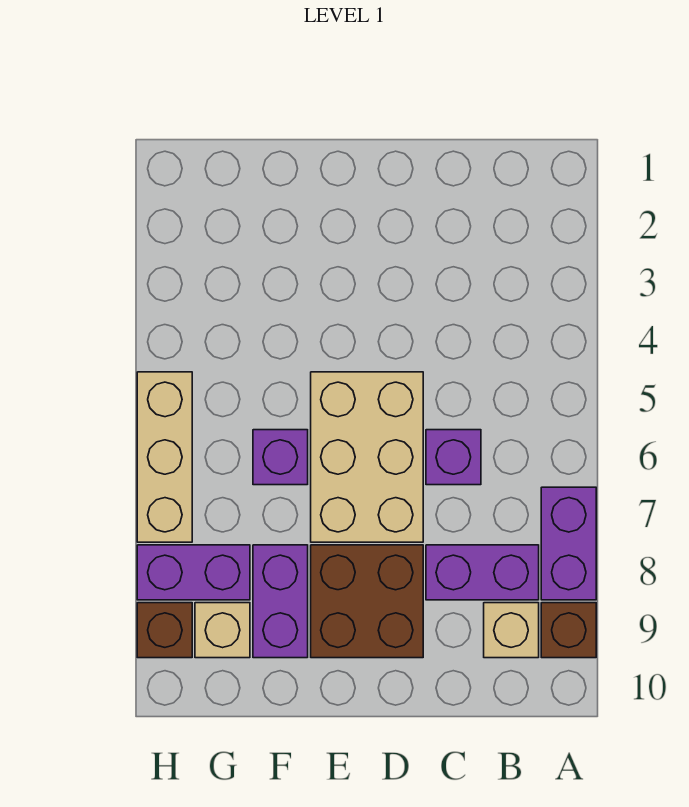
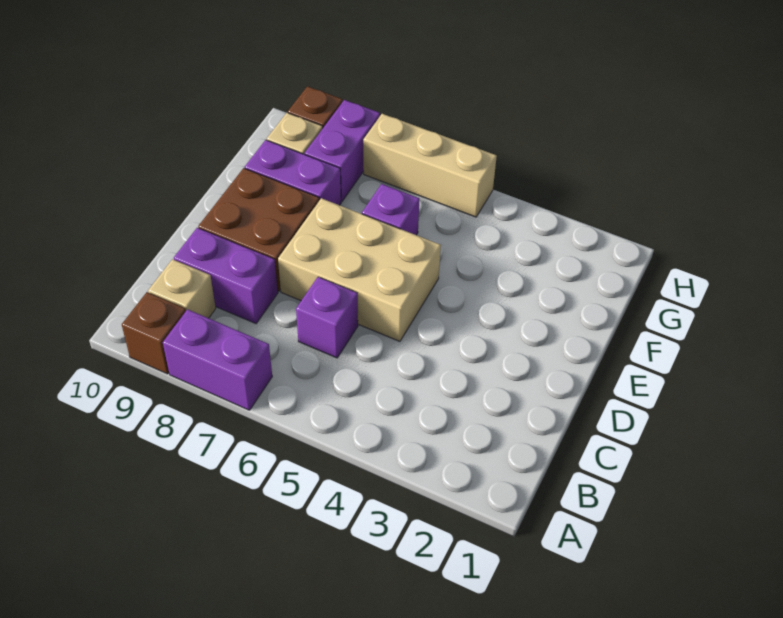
purple 1x2 brick [426,545,539,600] -> purple 1x2 brick turned to [174,228,278,323]

